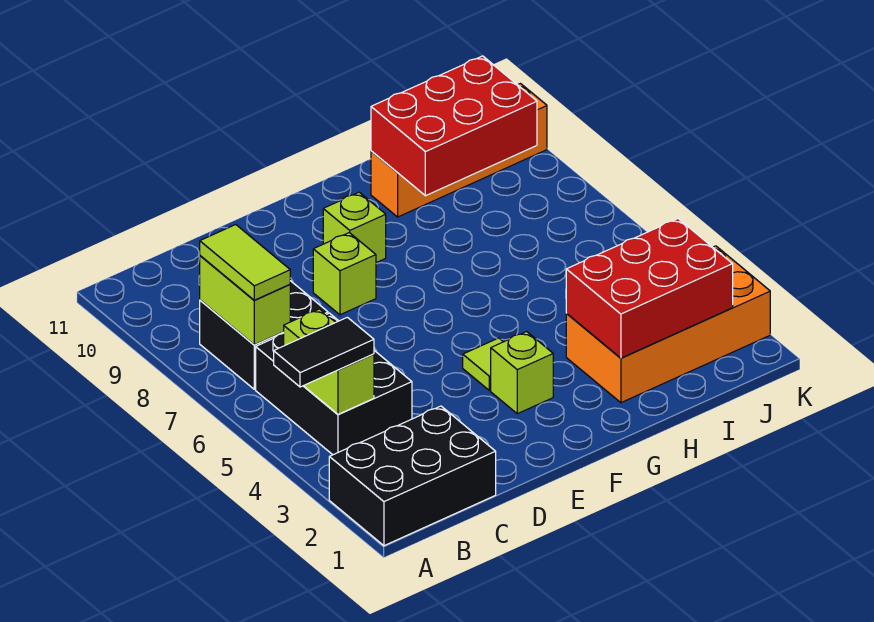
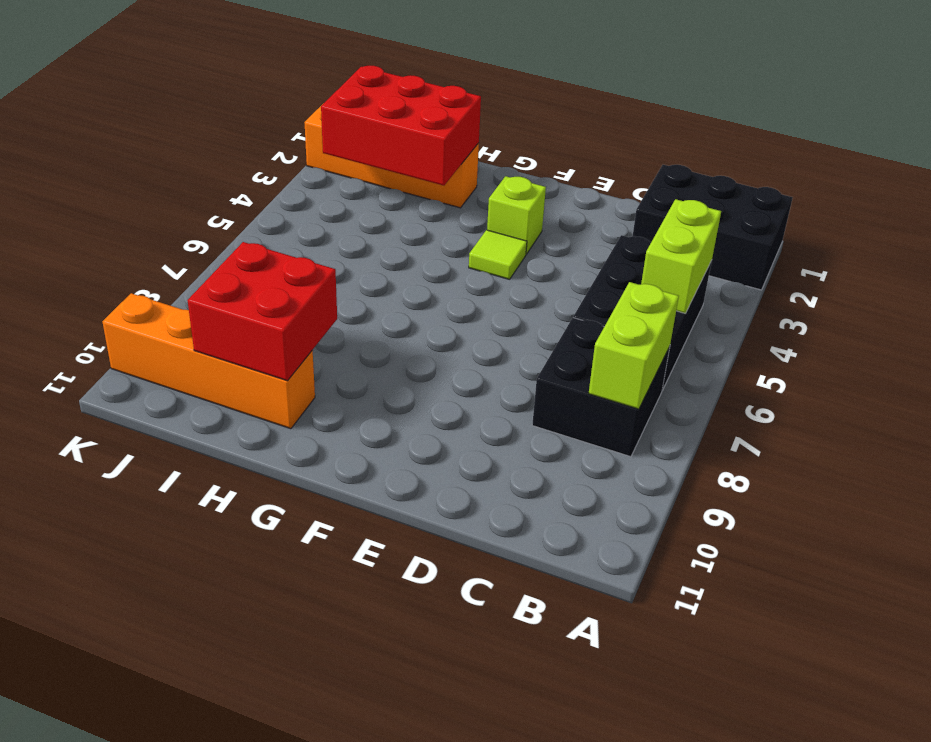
black 1x2 tile [274,317,374,387] -> none
lime 1x2 tile [200,225,290,300] -> none
lime 1x1 brick [313,233,376,315] -> none
lime 1x1 brick [323,192,386,263] -> none
orange 2x4 brick [566,246,770,403] -> orange 1x4 brick [304,103,479,208]
red 2x3 brick [371,56,537,196] -> red 2x2 brick [187,242,337,381]

